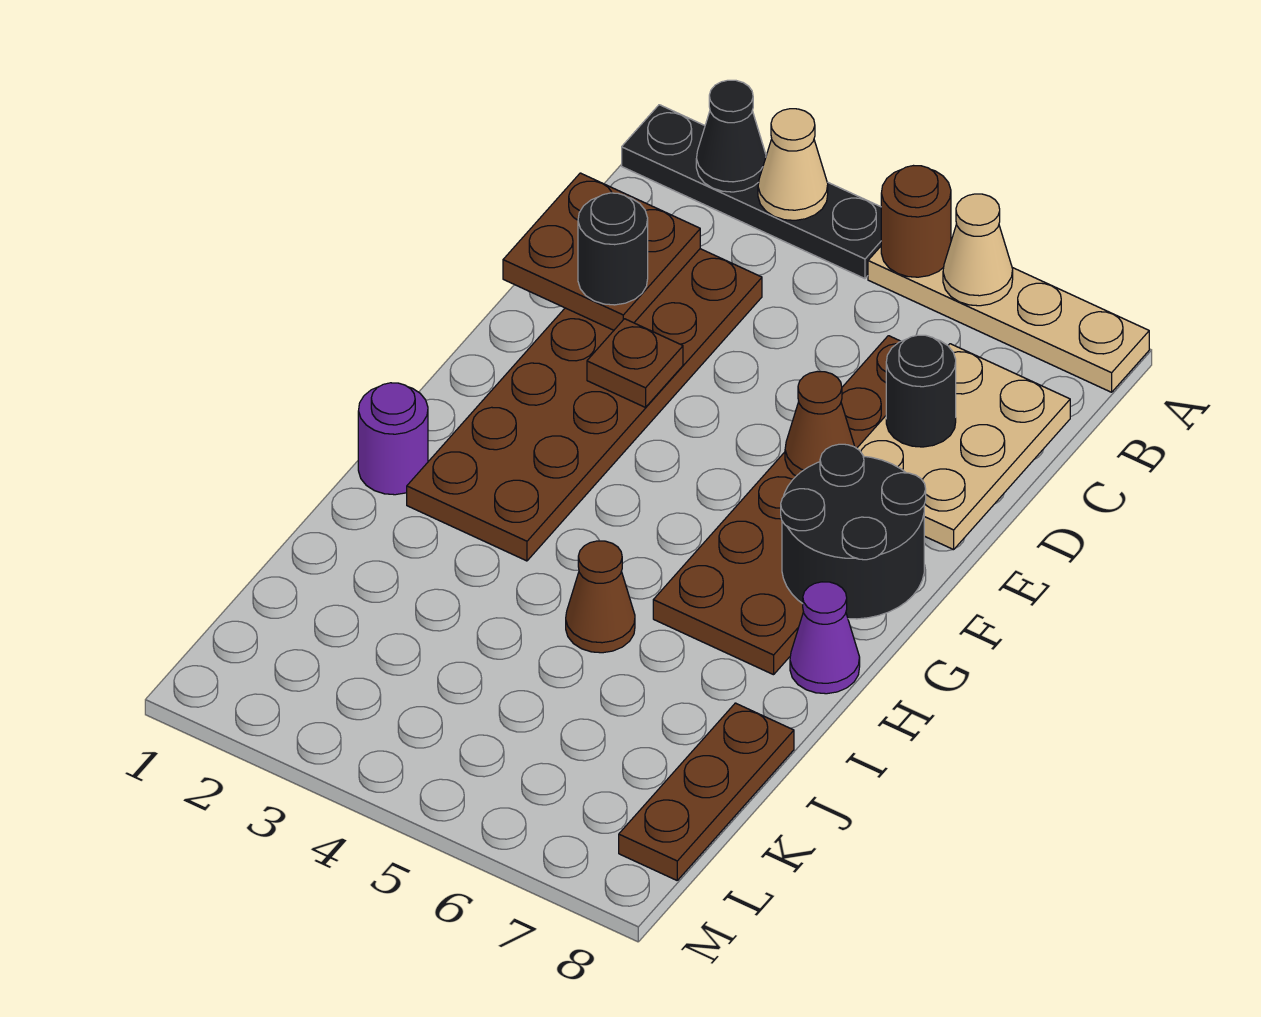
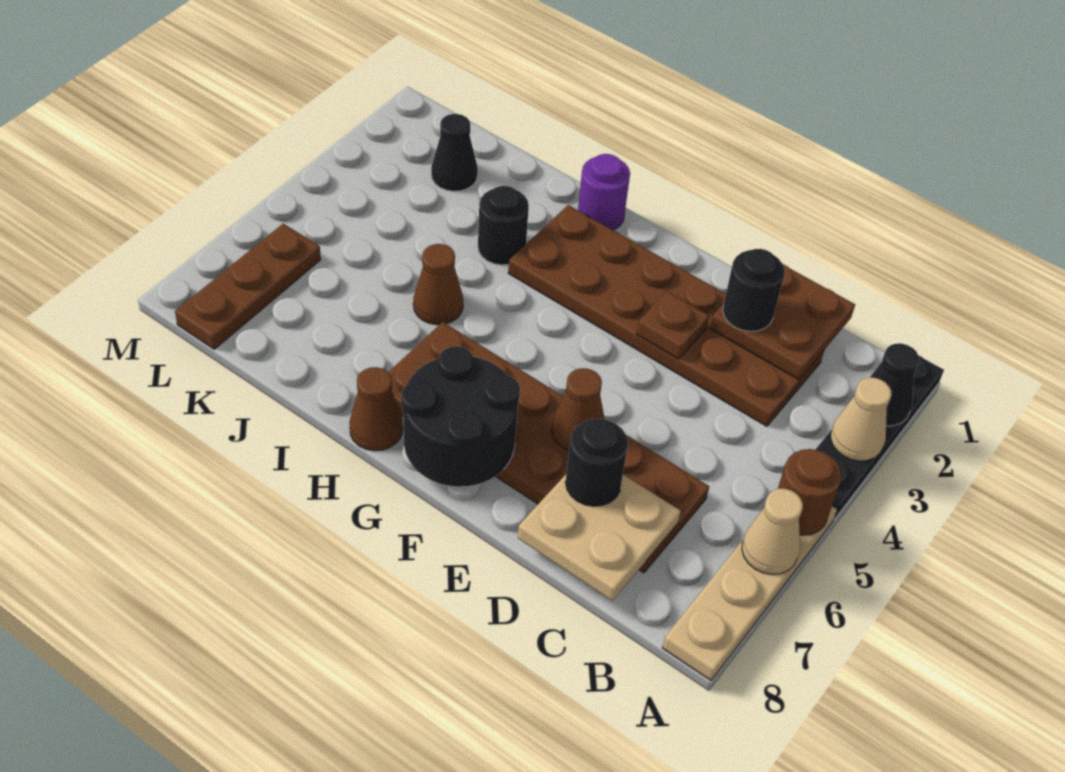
tan 2x3 plate [857,344,1070,550] -> tan 2x2 plate [518,475,681,601]
purple 1x1 cone [790,582,860,694] -> brown 1x1 cone [349,367,403,451]
none -> black 1x1 round brick [478,186,529,265]
brown 1x3 plate [619,703,794,880] -> brown 1x3 plate turned to [175,224,321,349]
none -> black 1x1 cone [431,114,478,191]

